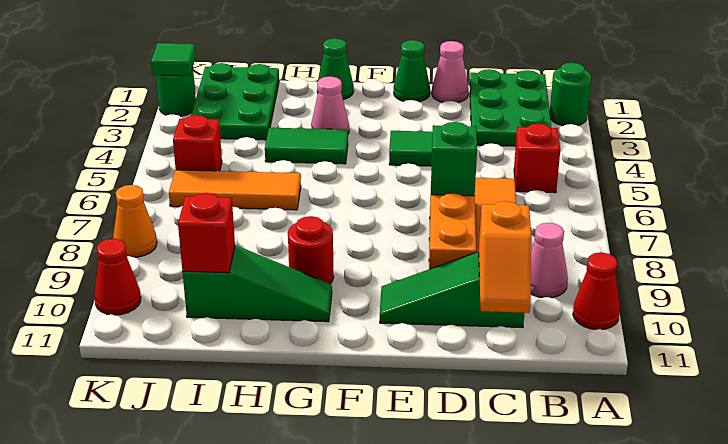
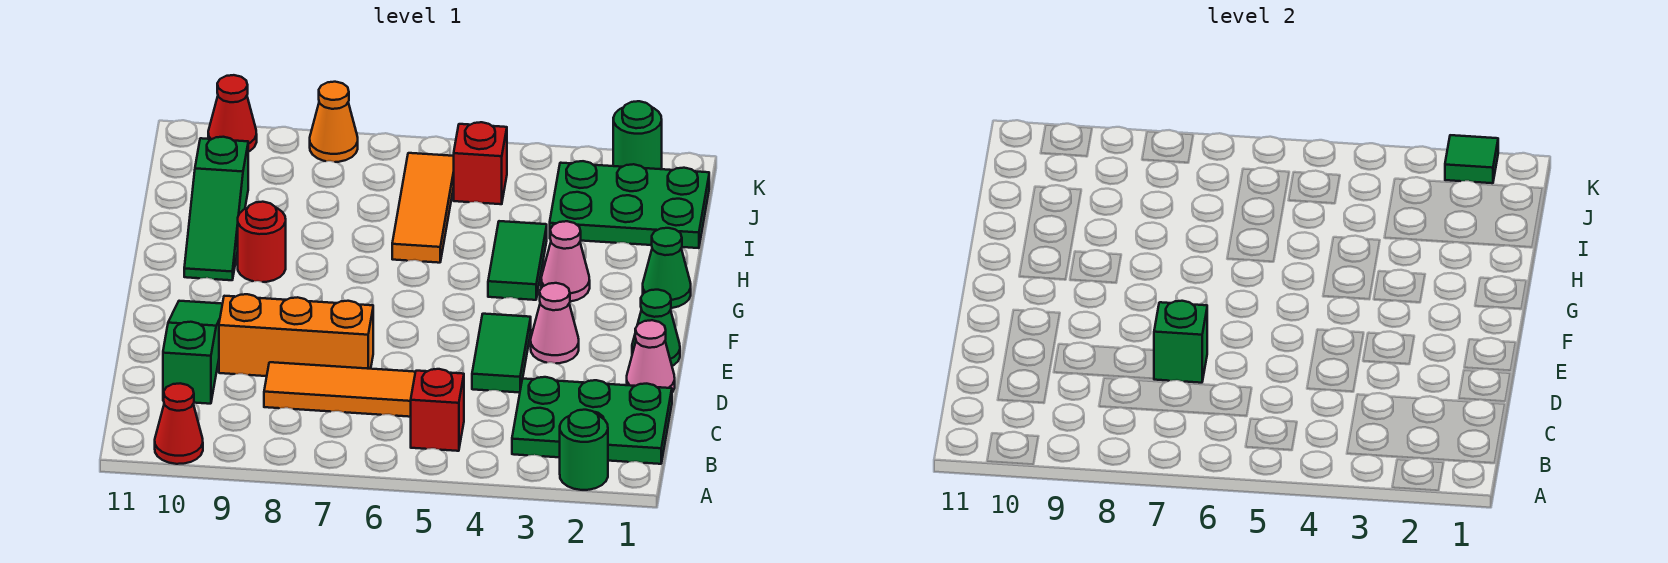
pink 1x1 cone [531,223,568,298] -> pink 1x1 cone moved to [531,283,579,363]
orange 1x2 slope [479,201,531,313] -> none
red 1x1 brick [178,193,235,273] -> none

